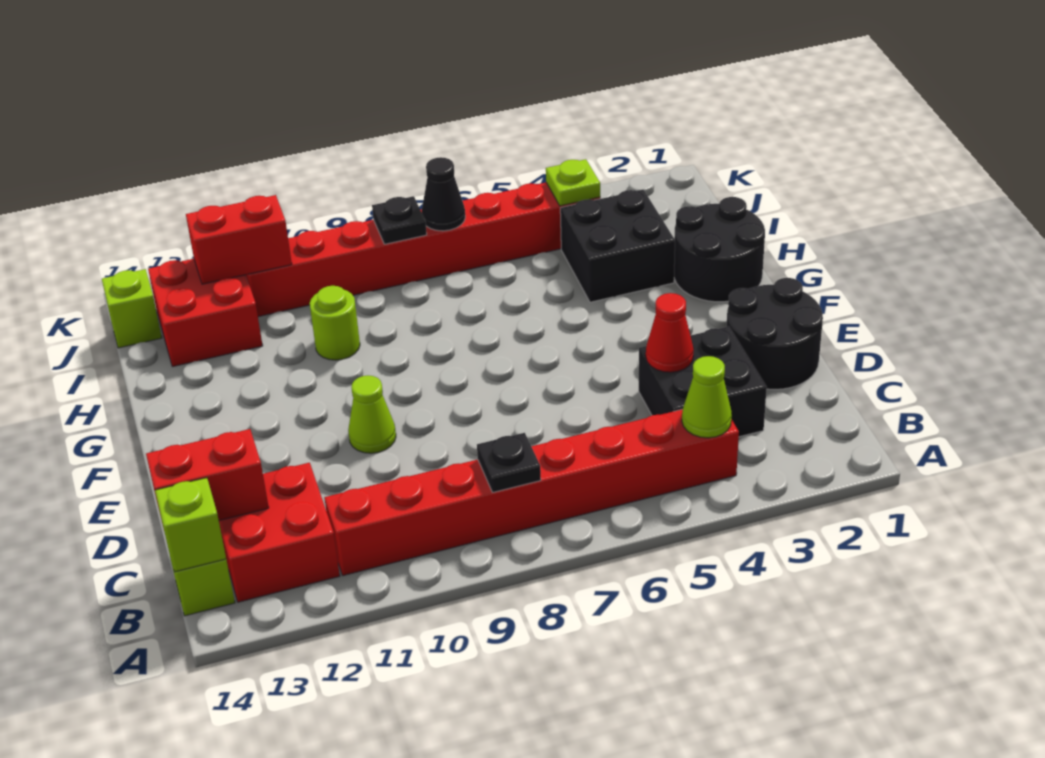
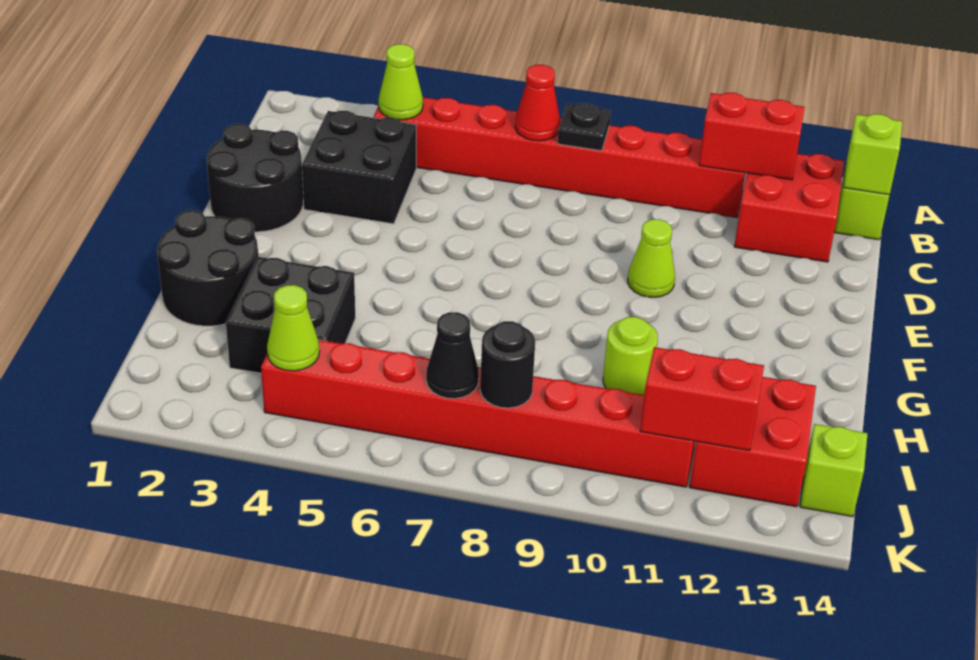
red 1x2 brick [146,429,269,520] -> red 1x2 brick moved to [699,93,805,180]
red 1x1 cone [646,293,694,372] -> red 1x1 cone moved to [515,65,560,141]
lime 1x1 plate [546,159,600,206] -> lime 1x1 cone [267,285,320,371]
black 1x1 plate [372,196,427,244] -> black 1x1 round brick [480,321,535,408]

